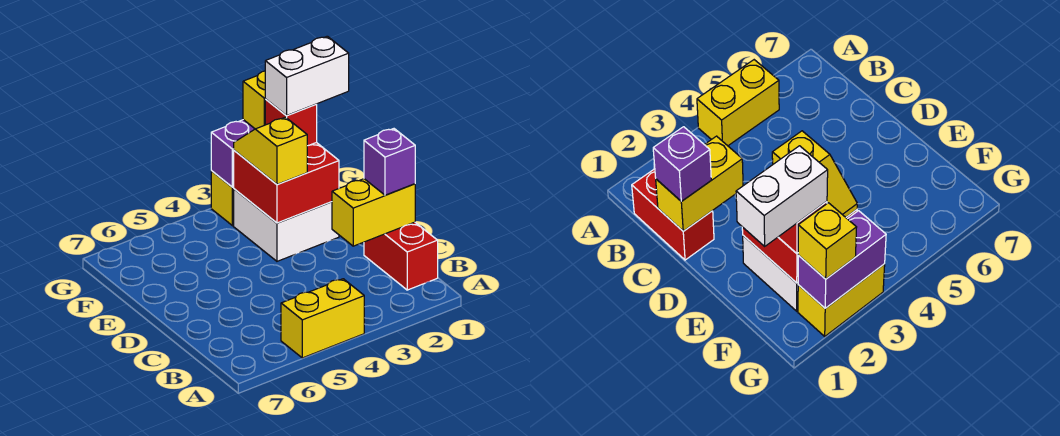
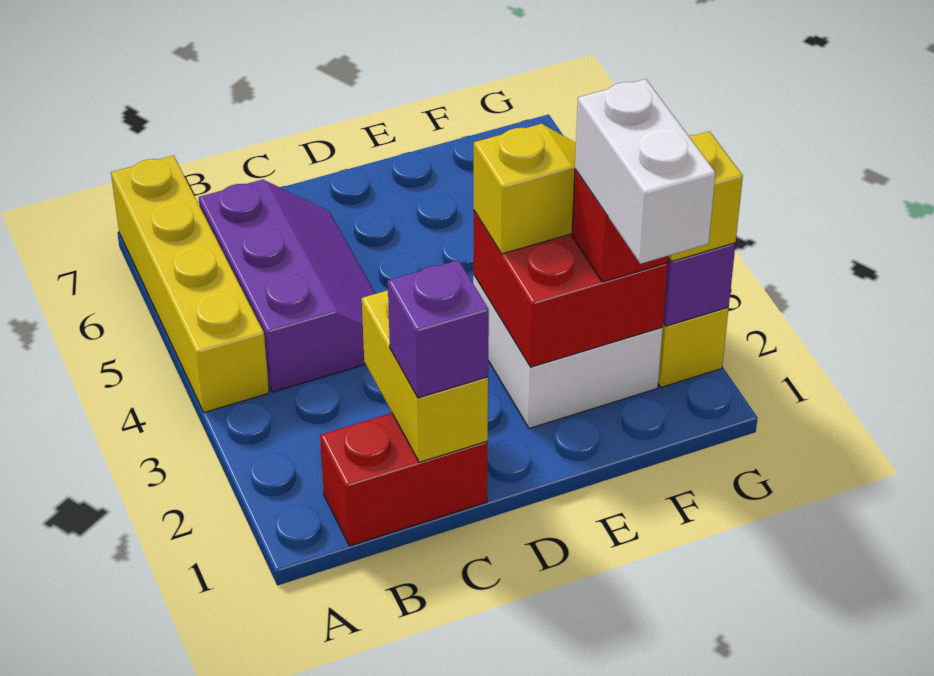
yellow 1x2 brick [281,279,364,358] -> yellow 1x4 brick [111,156,269,412]
none -> purple 2x3 slope [199,180,376,392]

